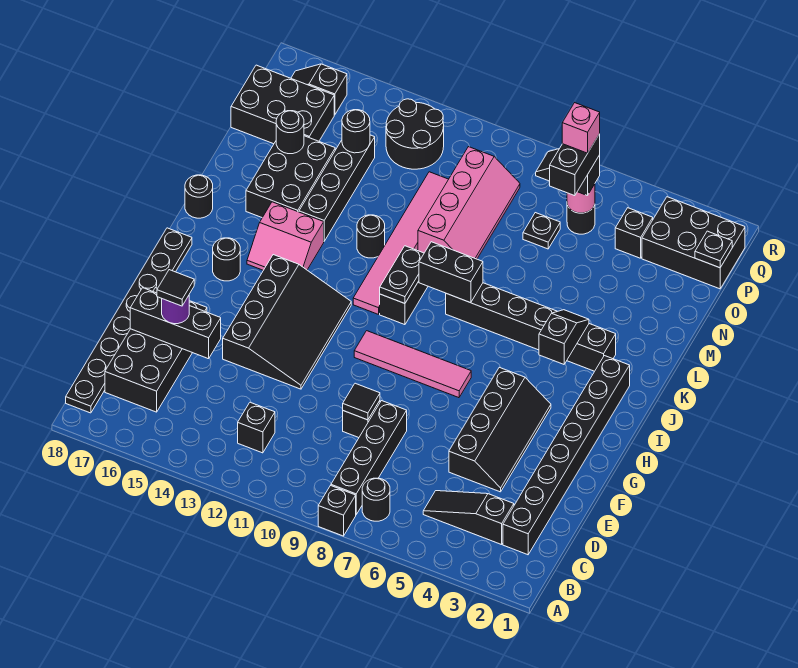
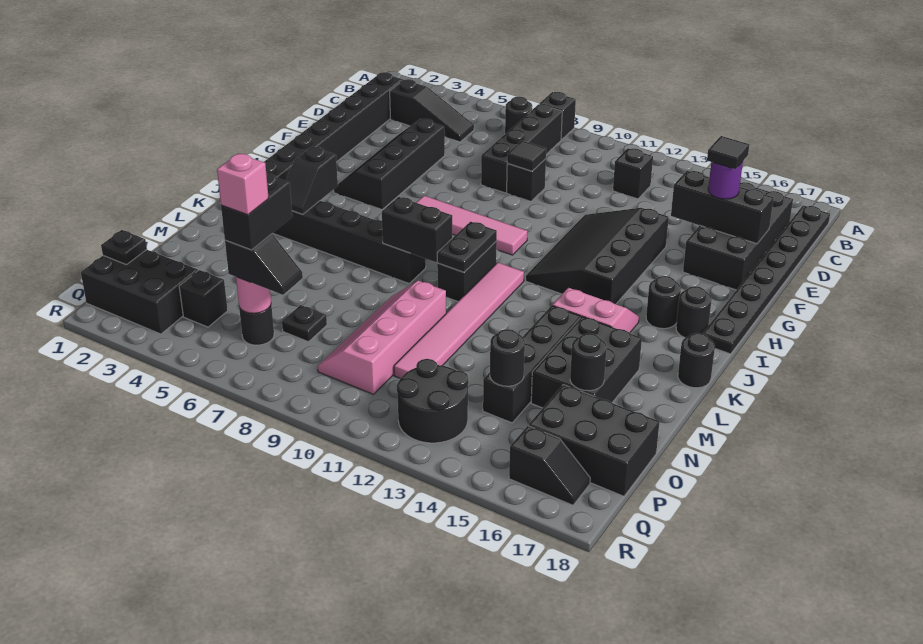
black 1x1 round brick [357,215,385,258] -> black 1x1 round brick moved to [676,286,712,338]

